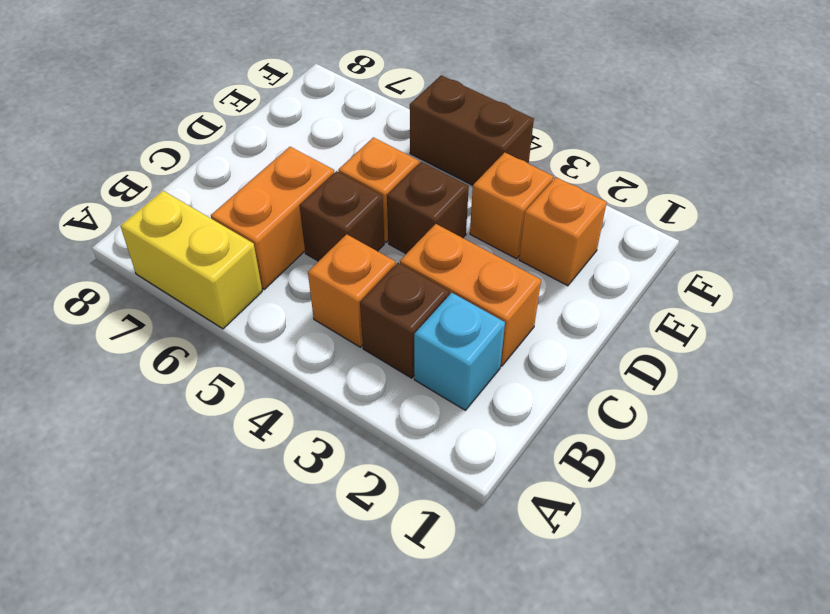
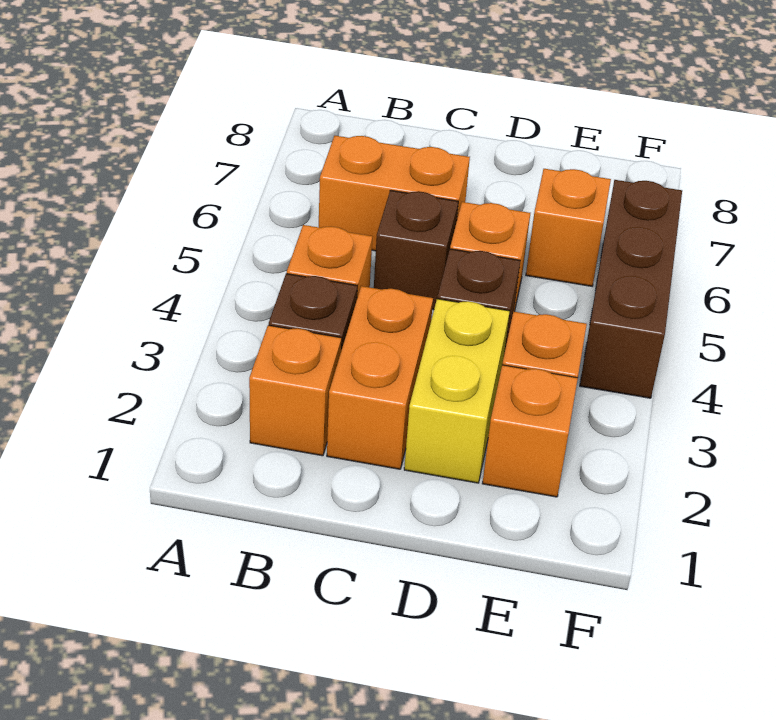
yellow 1x2 brick [120,191,262,329] -> yellow 1x2 brick moved to [404,299,510,483]
cyan 1x1 brick [414,293,505,410] -> orange 1x1 brick [249,325,341,456]
none -> orange 1x1 brick [526,169,611,286]
brown 1x2 brick [410,75,534,185] -> brown 1x3 brick [580,180,682,398]

